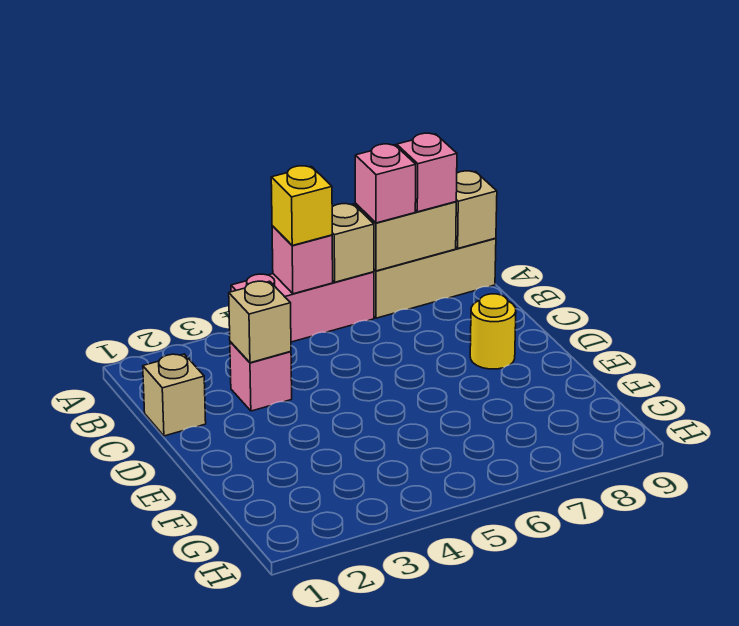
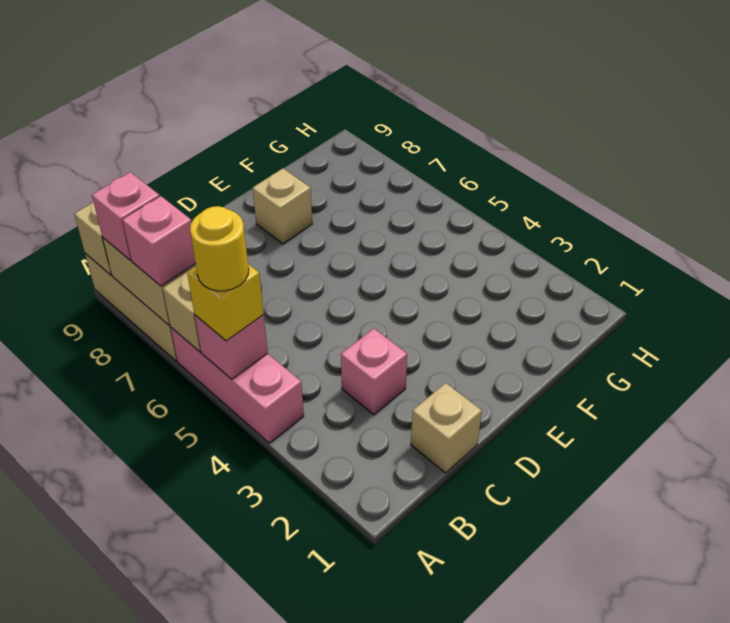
tan 1x1 brick [229,281,291,363] -> tan 1x1 brick moved to [253,168,312,244]
yellow 1x1 round brick [470,294,516,369] -> yellow 1x1 round brick moved to [190,206,249,291]

